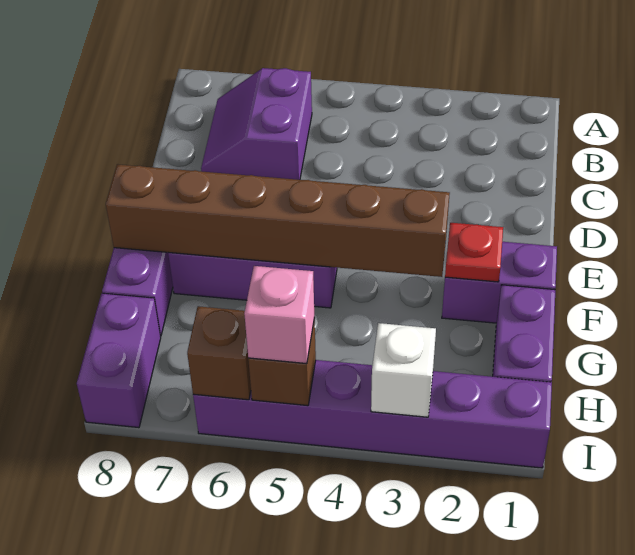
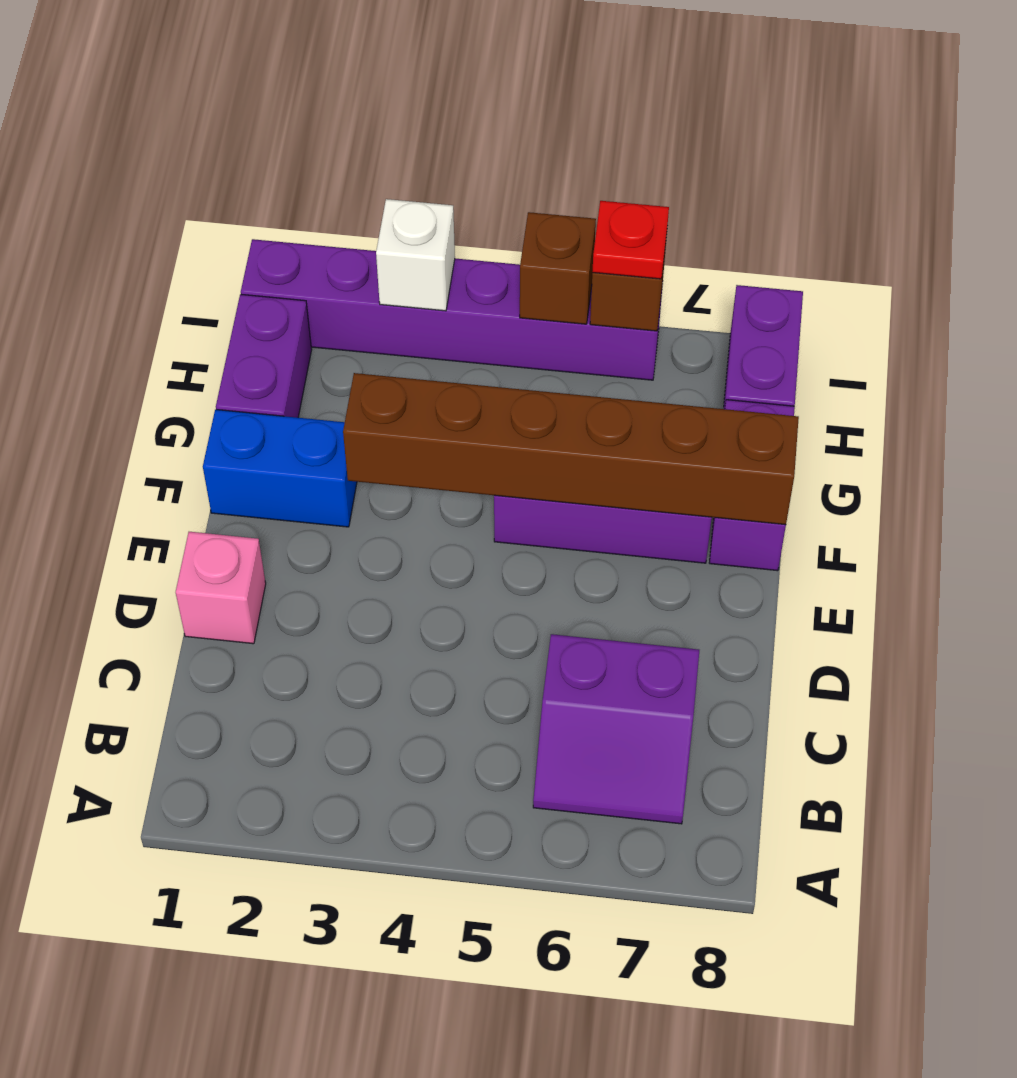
purple 2x2 slope [201,68,312,180] -> purple 2x2 slope turned to [533,634,699,824]
purple 1x2 brick [442,242,557,323] -> blue 1x2 brick [203,409,357,527]
red 1x1 plate [445,223,503,282] -> red 1x1 plate moved to [592,201,669,279]
pink 1x1 brick [244,266,315,364] -> pink 1x1 brick moved to [176,532,266,644]

